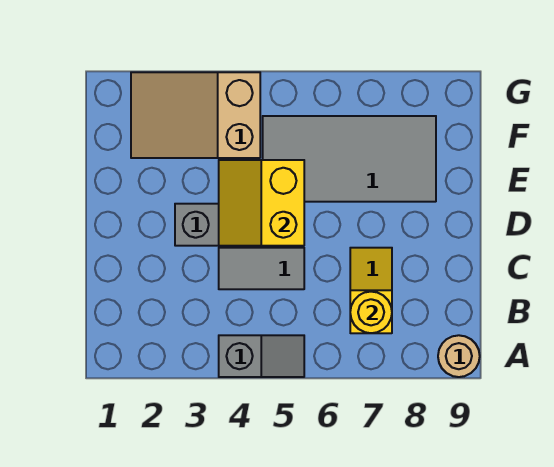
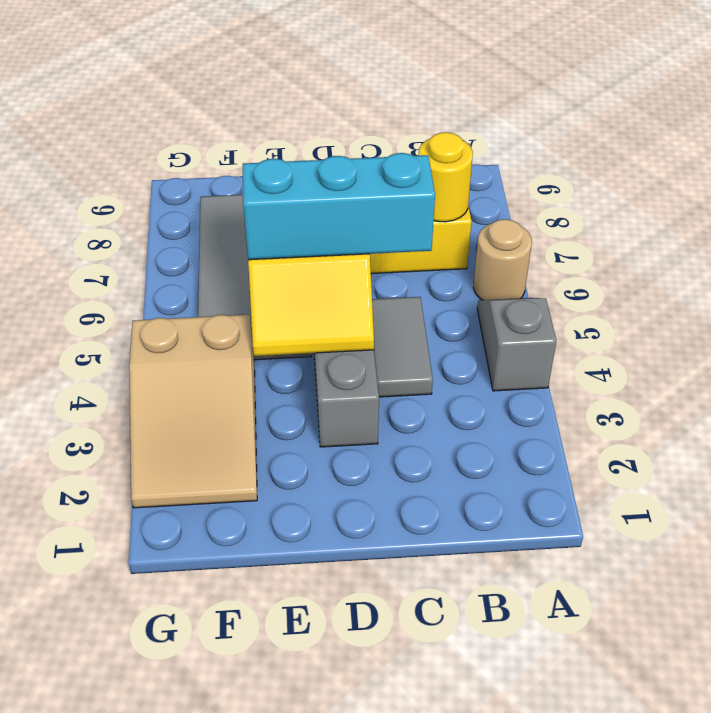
tan 1x1 round brick [438,335,480,377] -> tan 1x1 round brick moved to [473,219,532,300]
none -> cyan 1x3 brick [243,153,435,260]

